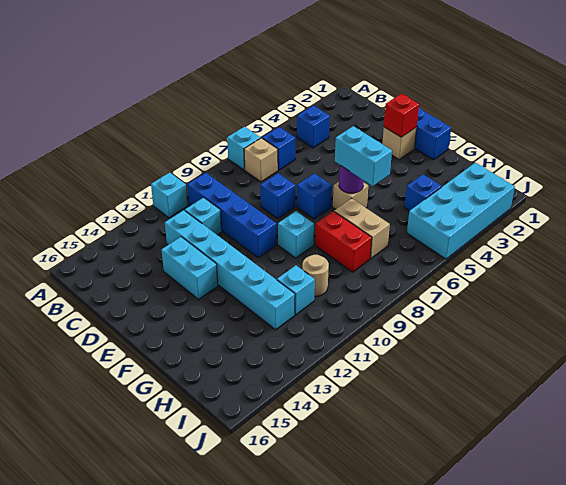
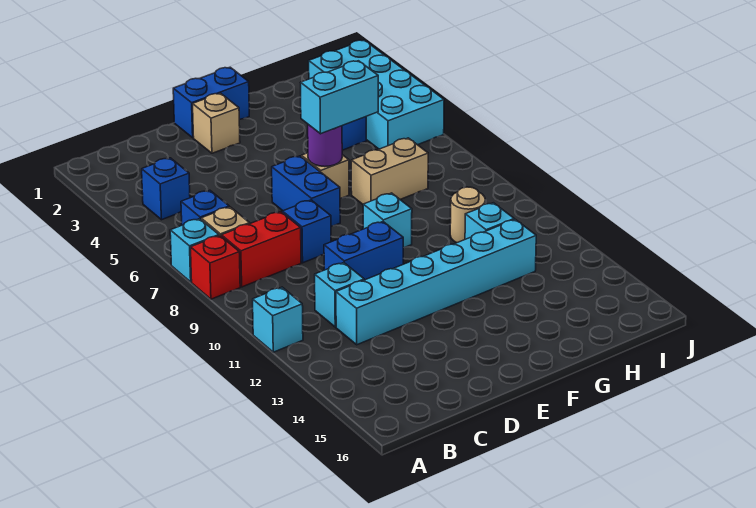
blue 1x4 brick [187,173,276,258] -> blue 1x2 brick [324,222,403,280]
cyan 1x2 brick [161,237,218,299] -> none
red 1x1 brick [384,94,419,137] -> red 1x1 brick moved to [191,236,240,299]
blue 1x1 brick [297,173,332,219] -> blue 1x2 brick [272,156,340,226]
red 1x2 brick [315,211,372,272] -> red 1x2 brick moved to [221,212,301,287]

